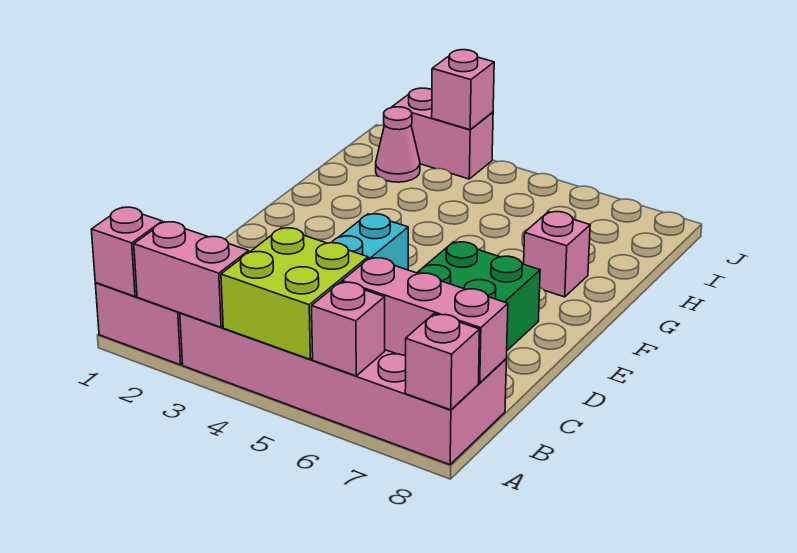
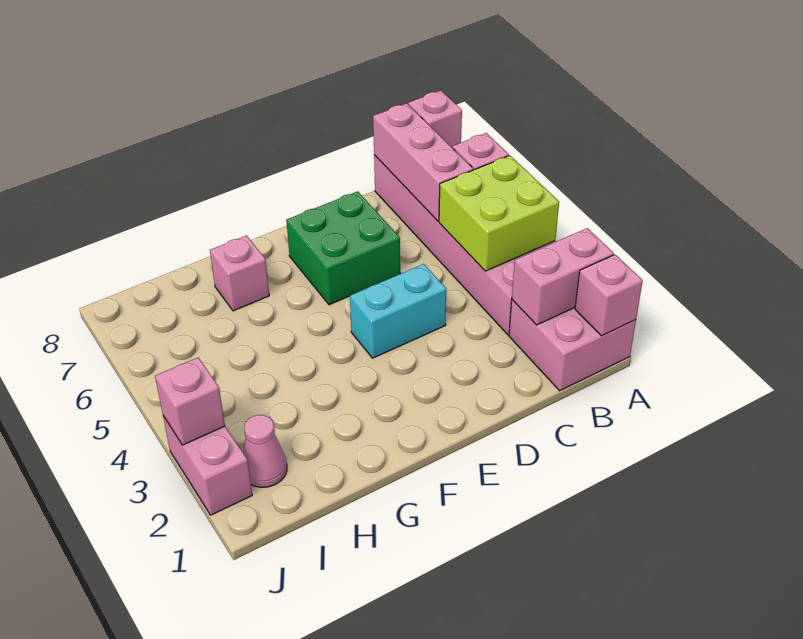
pink 1x2 brick [134,222,249,327] -> pink 1x2 brick turned to [512,228,614,325]

